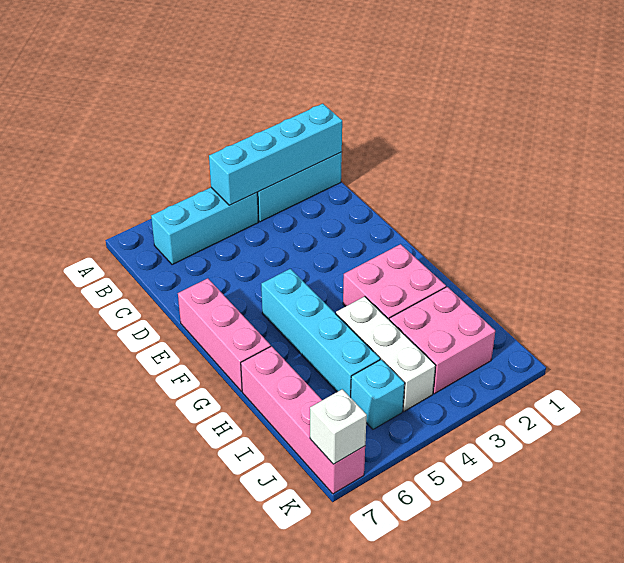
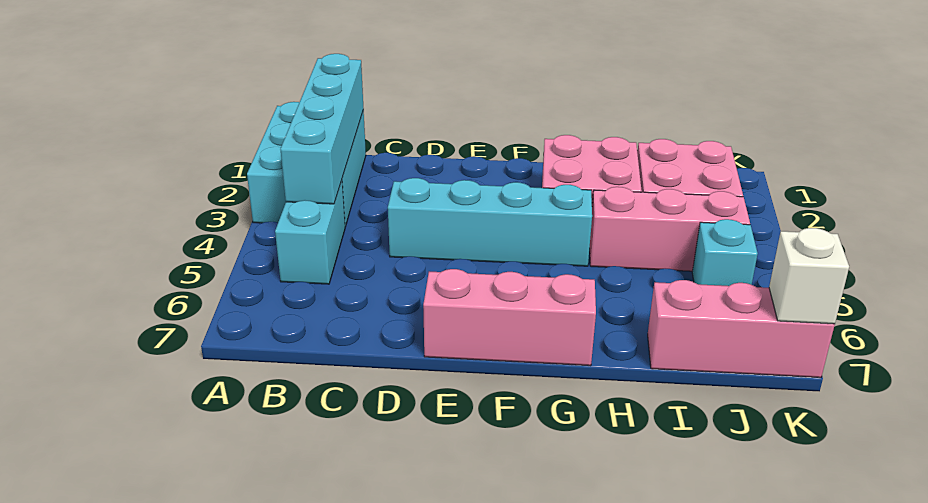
cyan 1x3 brick [151,188,258,265] -> cyan 1x2 brick [275,180,345,284]
cyan 1x4 brick [261,269,380,398] -> cyan 1x4 brick moved to [388,178,592,266]
white 1x3 brick [336,297,436,411] -> pink 1x3 brick [590,187,750,271]
pink 1x4 brick [241,346,365,494] -> pink 1x3 brick [648,280,835,378]

